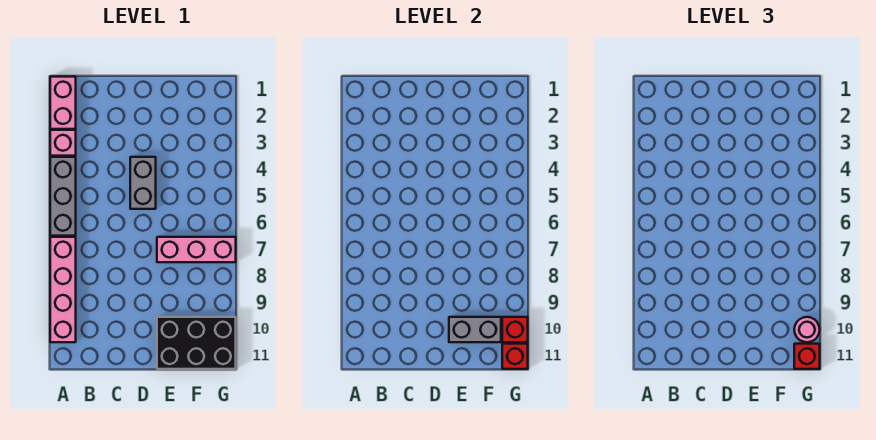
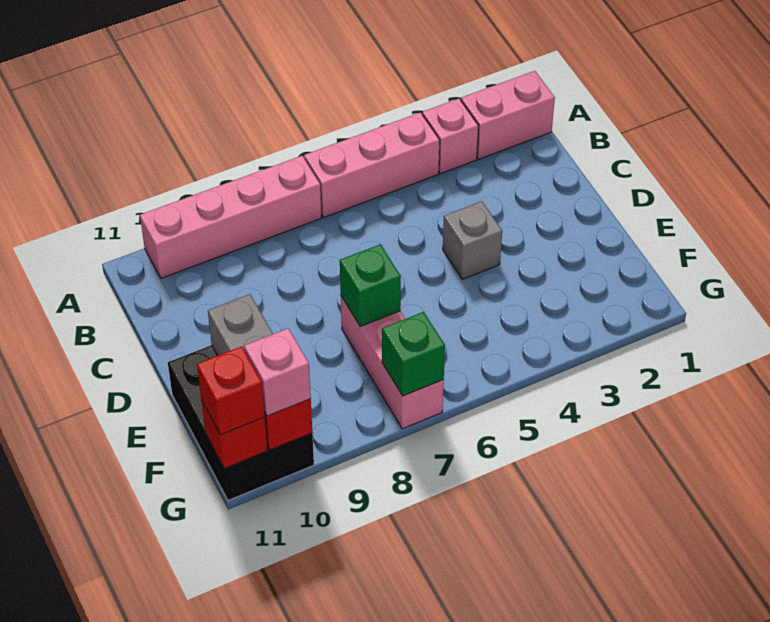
grey 1x3 brick [50,157,76,236] -> pink 1x3 brick [304,113,440,218]
grey 1x2 brick [130,157,156,209] -> grey 1x1 brick [443,201,502,279]
none -> green 1x1 brick [340,244,401,327]
none -> green 1x1 brick [382,312,445,396]
pink 1x1 round brick [794,317,820,342] -> pink 1x1 brick [244,329,311,416]

